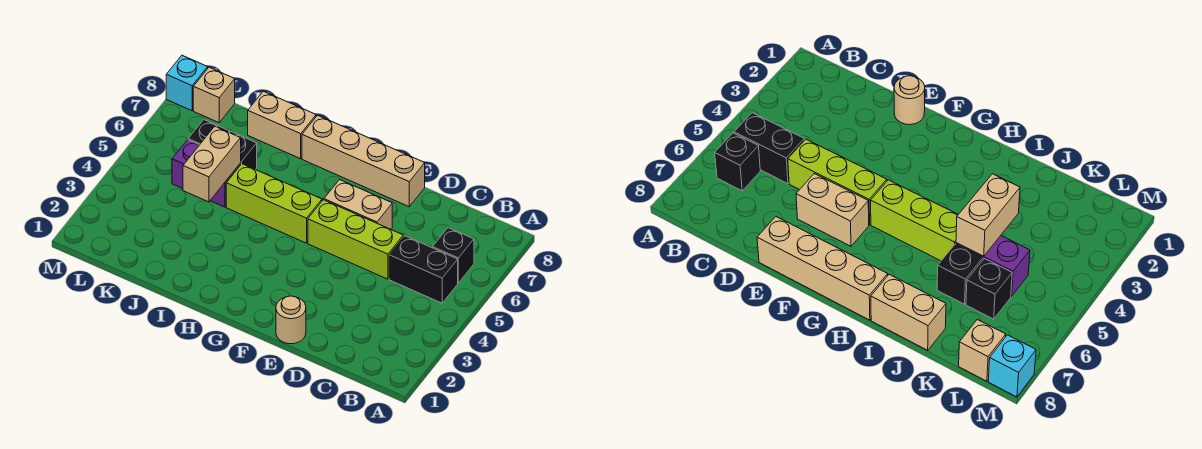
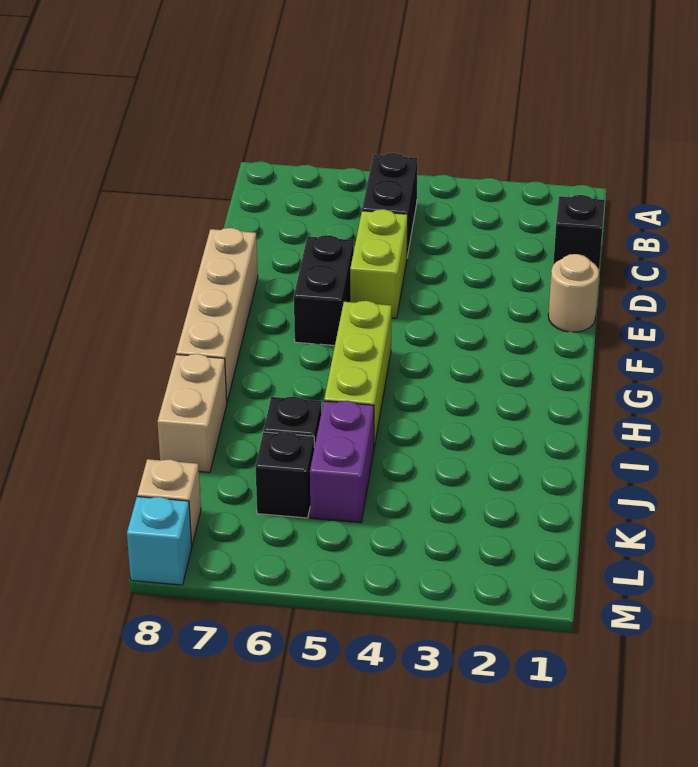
black 1x1 brick [433,228,474,283] -> black 1x1 brick moved to [553,195,605,270]
lime 1x3 brick [308,200,403,279] -> lime 1x2 brick [350,209,408,319]
tan 1x2 brick [324,180,392,229] -> black 1x2 brick [294,235,354,346]
tan 1x2 brick [183,126,241,202] -> none

